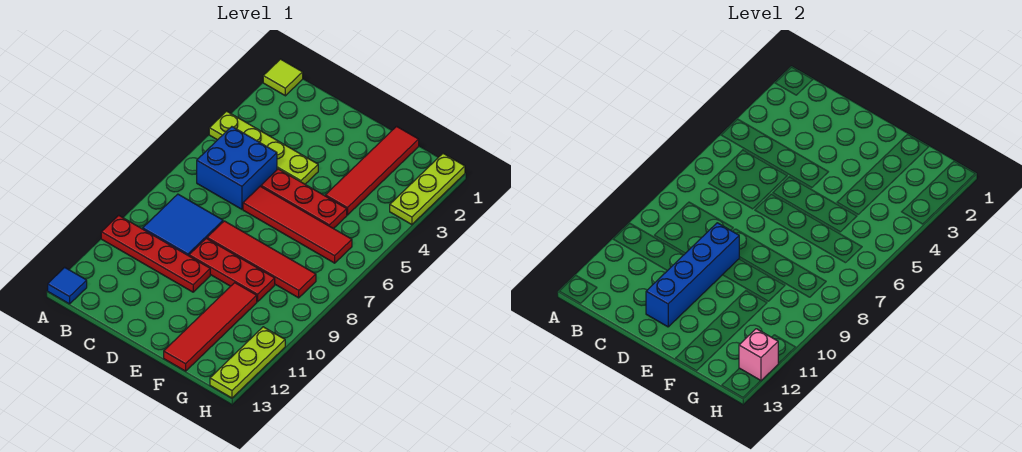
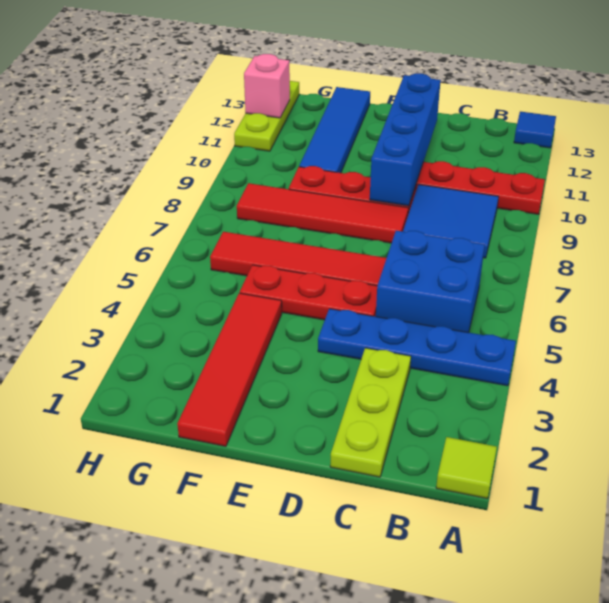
lime 1x4 plate [209,111,318,184] -> blue 1x4 plate [318,309,516,386]
red 1x4 tile [164,283,257,371] -> blue 1x4 tile [299,87,370,173]
lime 1x3 plate [390,154,465,225] -> lime 1x3 plate moved to [330,348,411,477]

